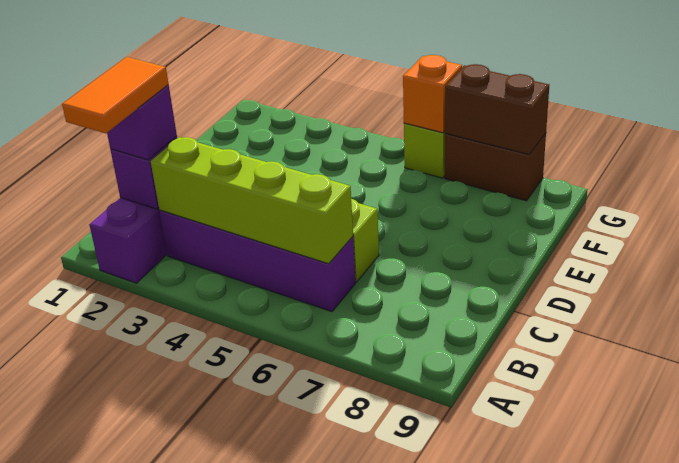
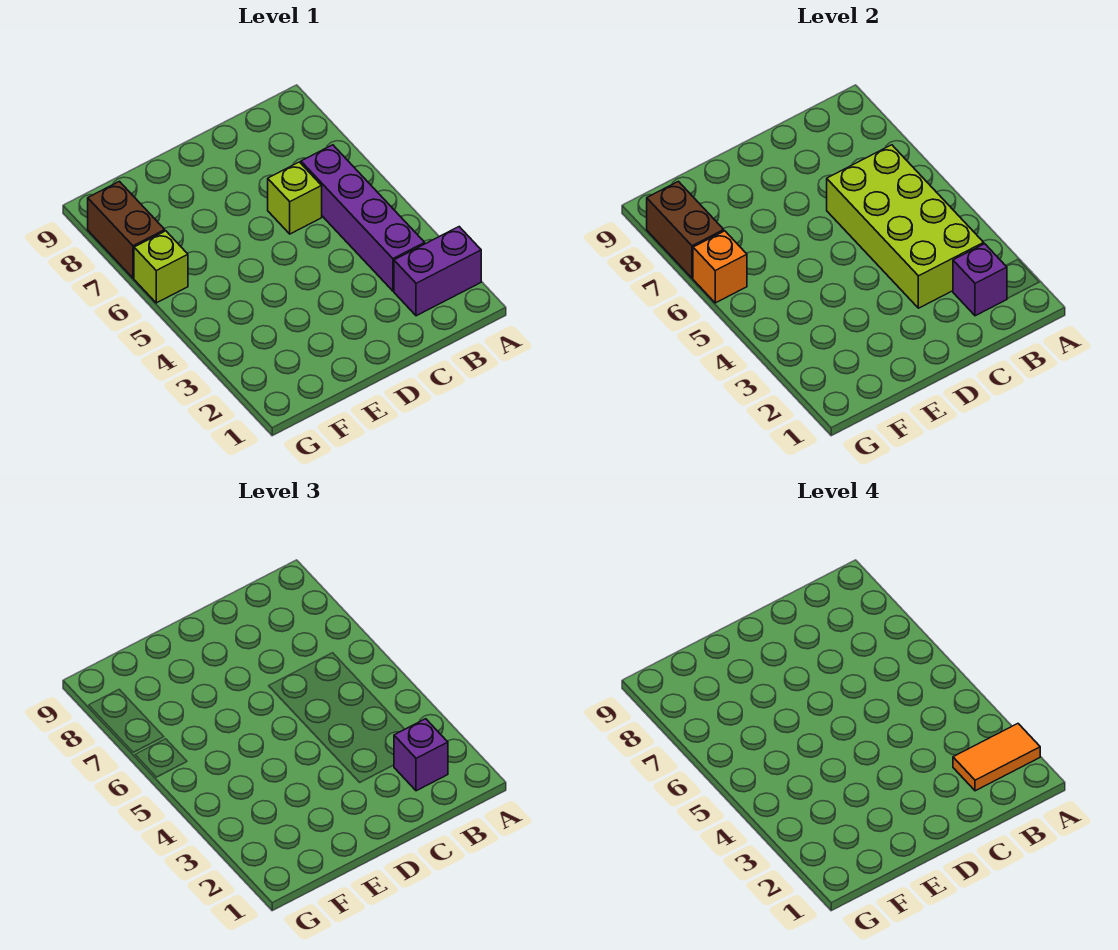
lime 1x4 brick [151,137,353,264] -> lime 2x4 brick [827,145,984,308]

